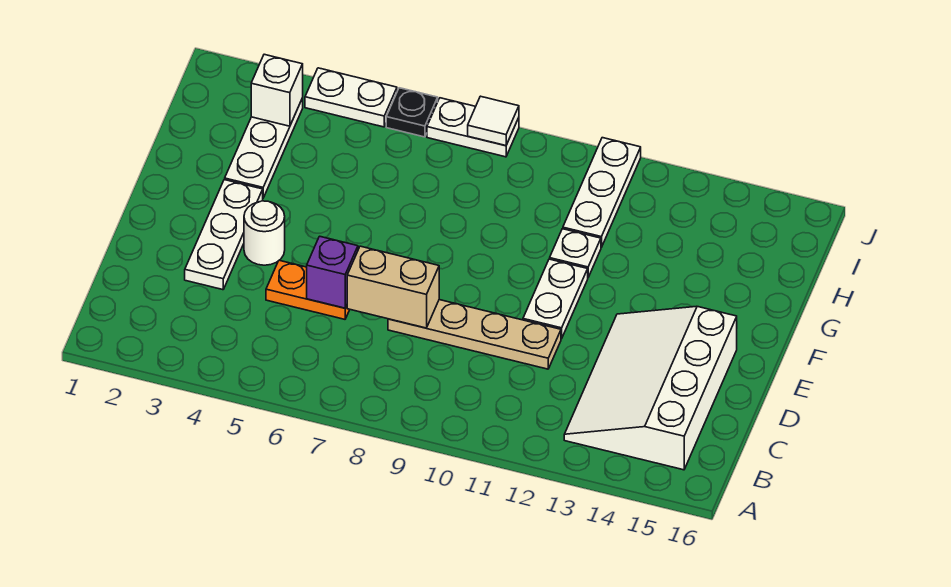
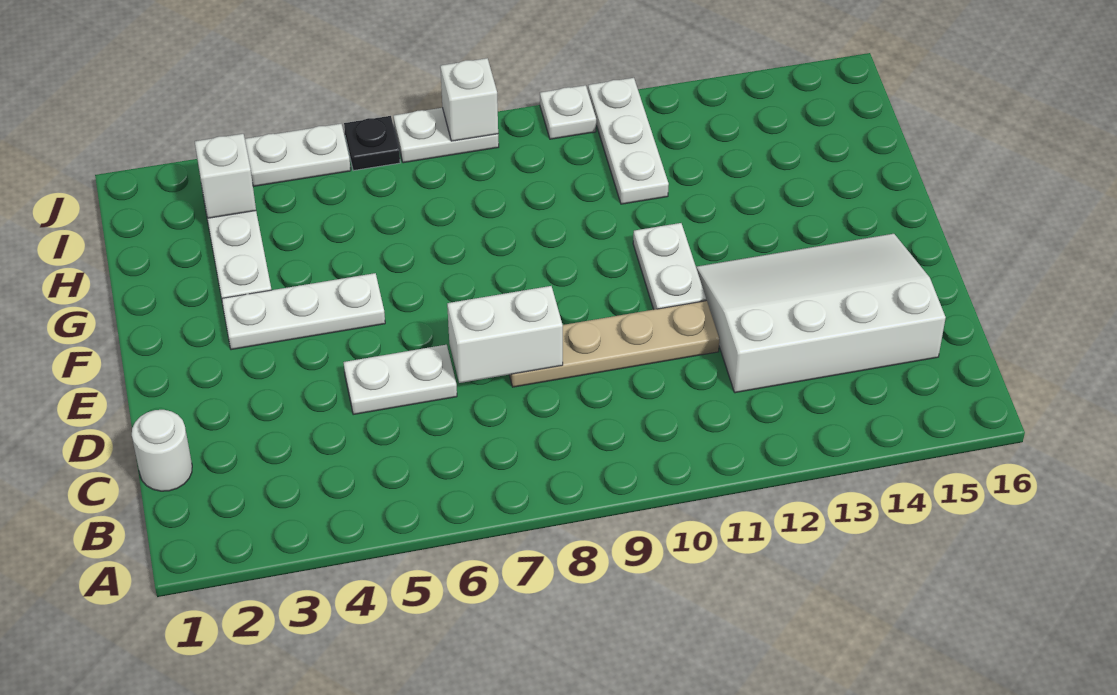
white 3x4 slope [564,306,737,470] -> white 3x4 slope turned to [696,234,946,393]
white 1x3 plate [185,180,263,290] -> white 1x3 plate turned to [222,273,385,350]
orange 1x2 plate [266,260,350,319] -> white 1x2 plate [343,345,457,415]
purple 1x1 brick [307,236,358,308] -> none
tan 1x2 brick [347,246,439,328] -> white 1x2 brick [447,286,563,383]
white 1x1 round brick [244,201,285,265] -> white 1x1 round brick moved to [132,410,192,491]
white 1x1 plate [550,229,601,277] -> white 1x1 plate moved to [540,85,596,139]
white 1x1 tile [468,96,519,146] -> white 1x1 brick [440,58,498,141]

